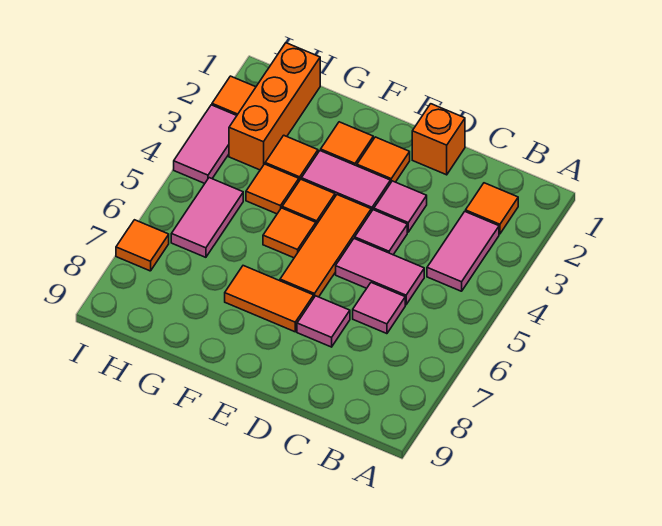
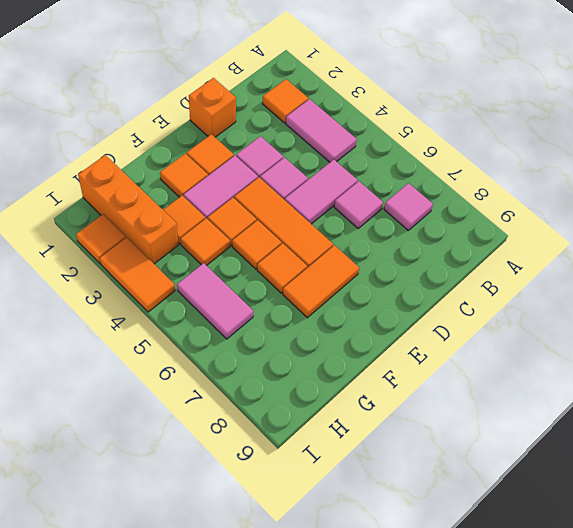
pink 1x1 tile [297,296,350,347] -> pink 1x1 tile moved to [384,183,433,230]
pink 1x2 tile [174,105,237,183] -> orange 1x2 tile [100,238,175,312]
orange 1x1 tile [116,220,169,271] -> orange 1x1 tile moved to [257,243,307,293]

